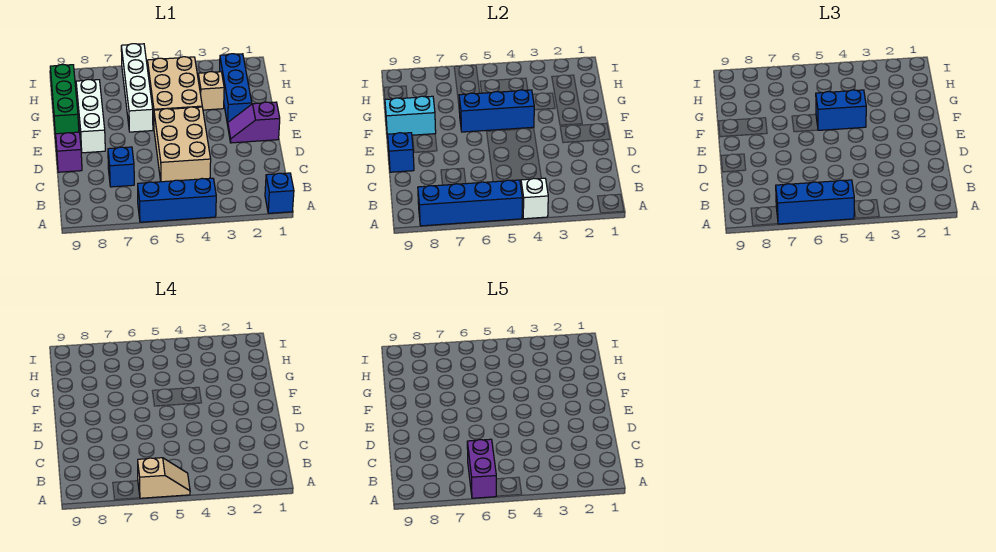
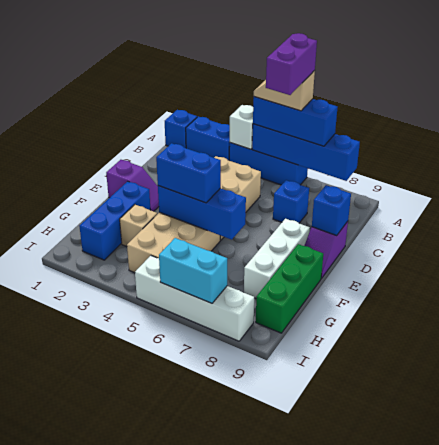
none -> blue 1x2 brick [186,117,230,160]
white 1x4 brick [121,44,153,132] -> white 1x4 brick turned to [135,256,254,341]
cyan 1x2 brick [385,96,436,137] -> cyan 1x2 brick moved to [159,238,227,303]

